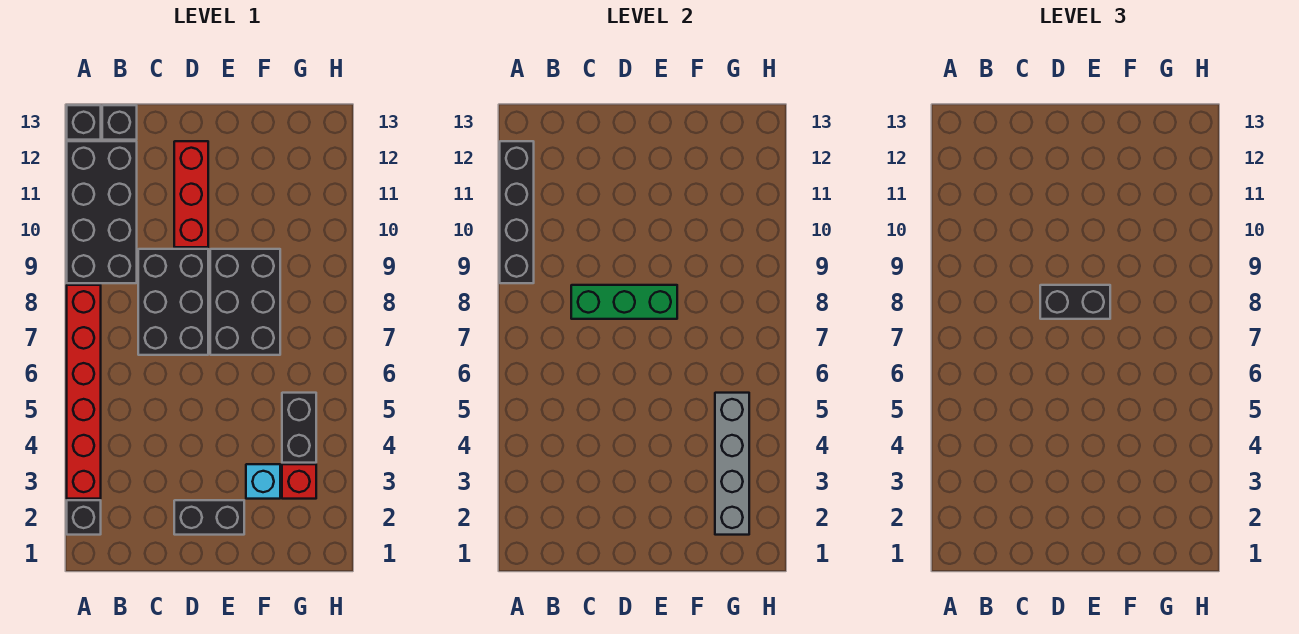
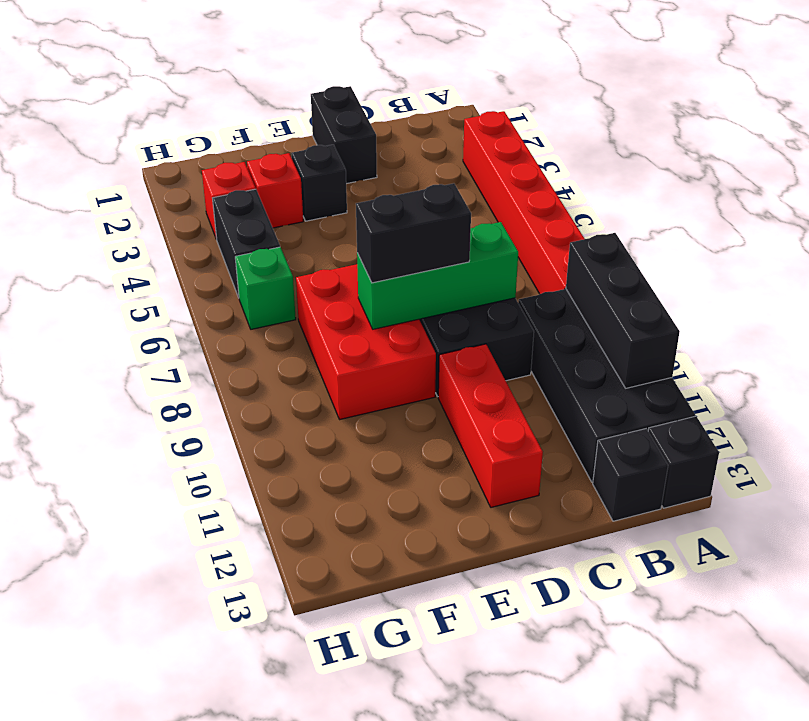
black 1x1 brick [67,500,101,535] -> black 1x1 brick moved to [291,145,347,221]
black 1x4 brick [500,141,534,283] -> black 1x3 brick [566,233,680,388]
black 1x2 brick [174,500,244,535] -> black 1x2 brick turned to [311,86,377,184]
black 2x3 brick [210,249,280,355] -> red 2x3 brick [296,264,436,419]
cyan 1x1 brick [246,464,280,499] -> red 1x1 brick [247,153,303,228]
grey 1x4 brick [715,393,749,535] -> none
none -> green 1x1 brick [235,247,296,329]

